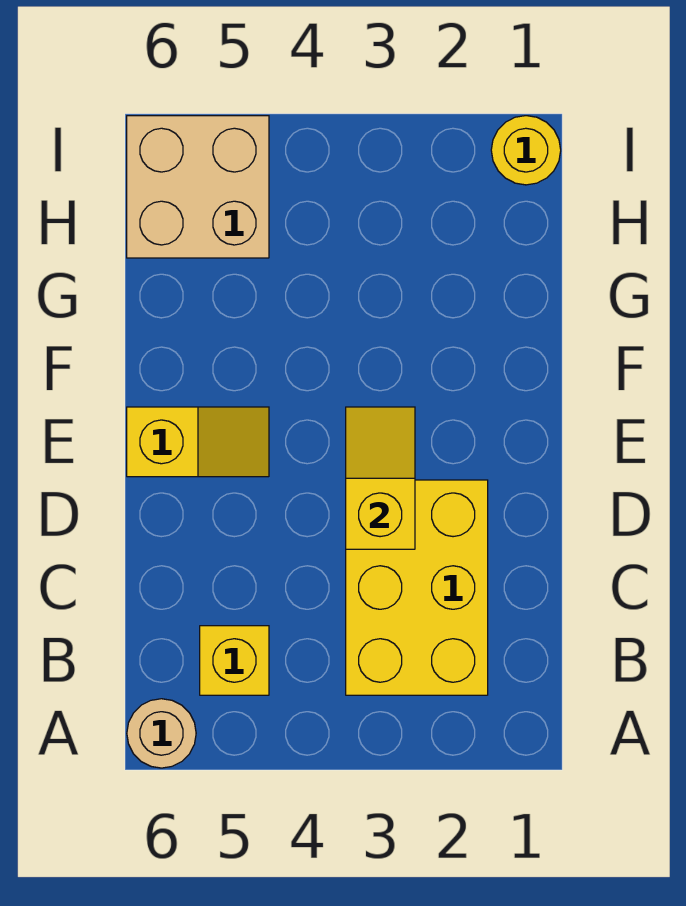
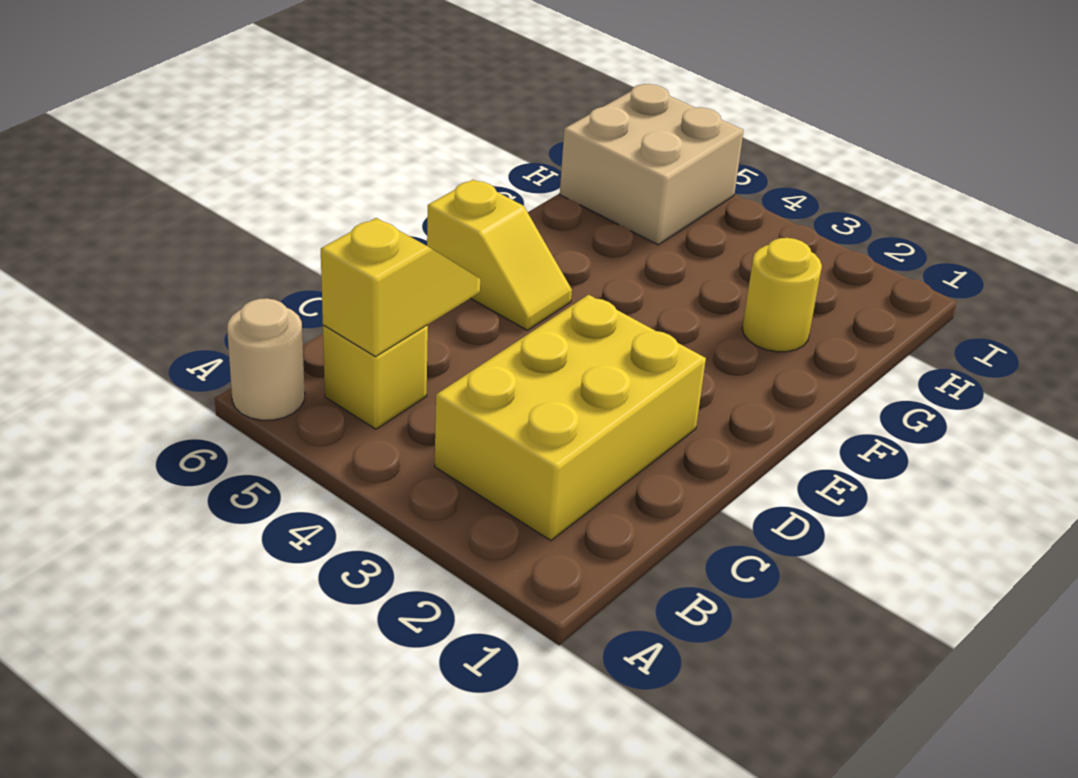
yellow 1x2 slope [346,407,415,549] -> yellow 1x2 slope moved to [321,218,480,357]
yellow 1x1 round brick [491,116,561,185] -> yellow 1x1 round brick moved to [742,238,822,352]

